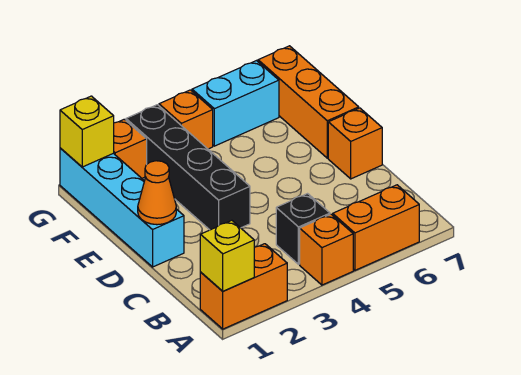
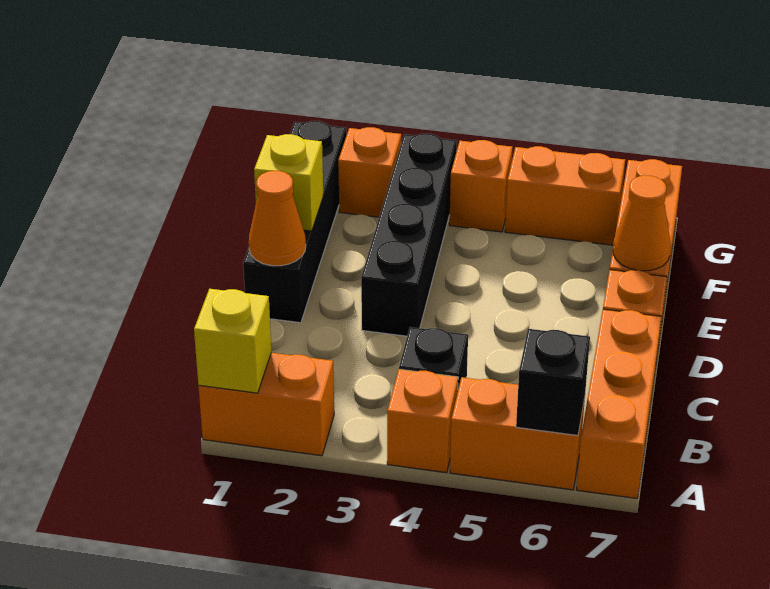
none -> black 1x1 brick [516,329,590,435]
none -> orange 1x3 brick [577,309,661,498]
cyan 1x4 brick [60,148,184,267] -> black 1x4 brick [243,121,347,323]
none -> orange 1x1 cone [613,175,671,271]
yellow 1x1 brick [60,96,114,167] -> yellow 1x1 brick moved to [254,134,323,231]
cyan 1x2 brick [192,61,279,146] -> orange 1x2 brick [505,146,625,245]

